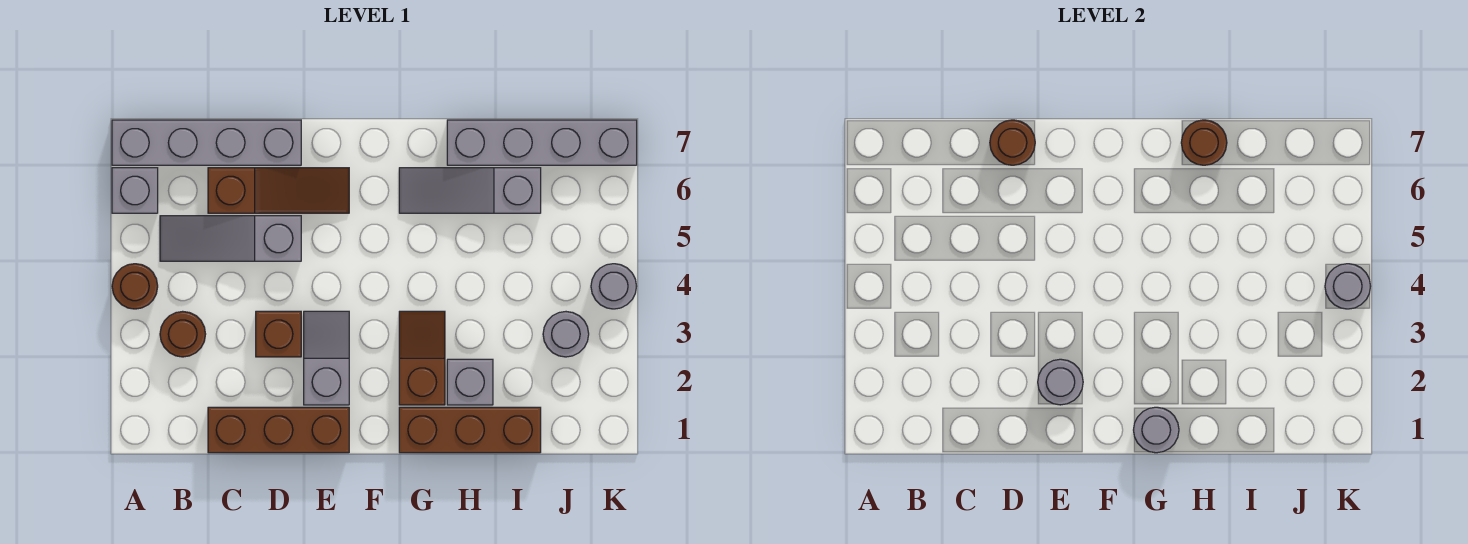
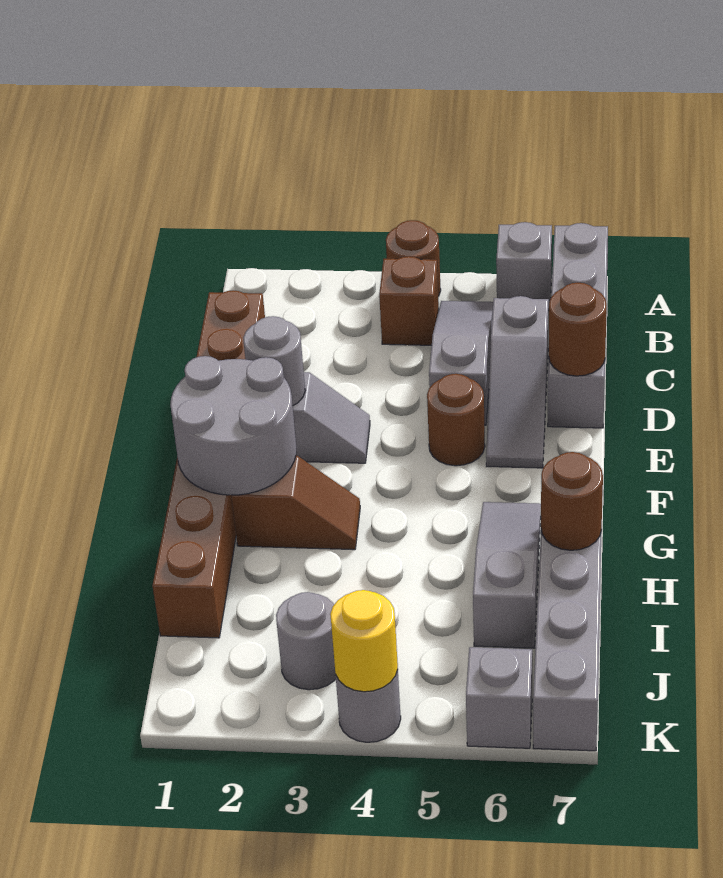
brown 1x1 round brick [160,311,206,357] -> brown 1x1 round brick moved to [427,374,485,466]
brown 1x3 slope [208,168,349,213] -> grey 1x3 slope [486,296,549,468]
brown 1x1 brick [256,311,301,357] -> brown 1x1 brick moved to [379,256,439,345]
grey 1x1 round brick [1134,407,1179,453] -> grey 2x2 round brick [170,356,296,495]
grey 1x1 brick [447,359,493,405] -> grey 1x1 brick moved to [466,647,532,748]
grey 1x1 round brick [1325,264,1371,309] -> yellow 1x1 round brick [330,590,398,692]

